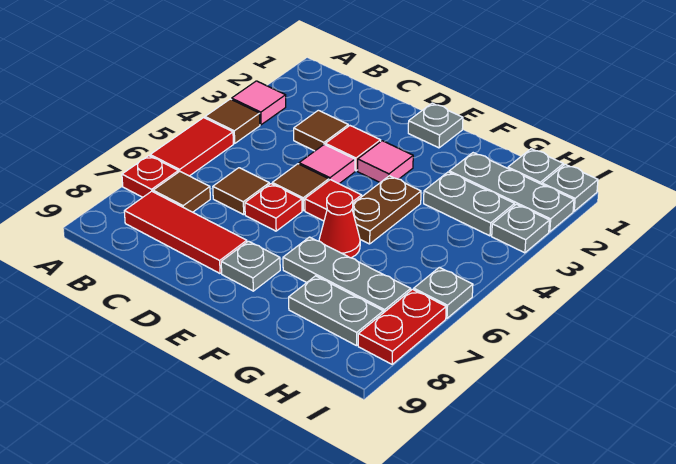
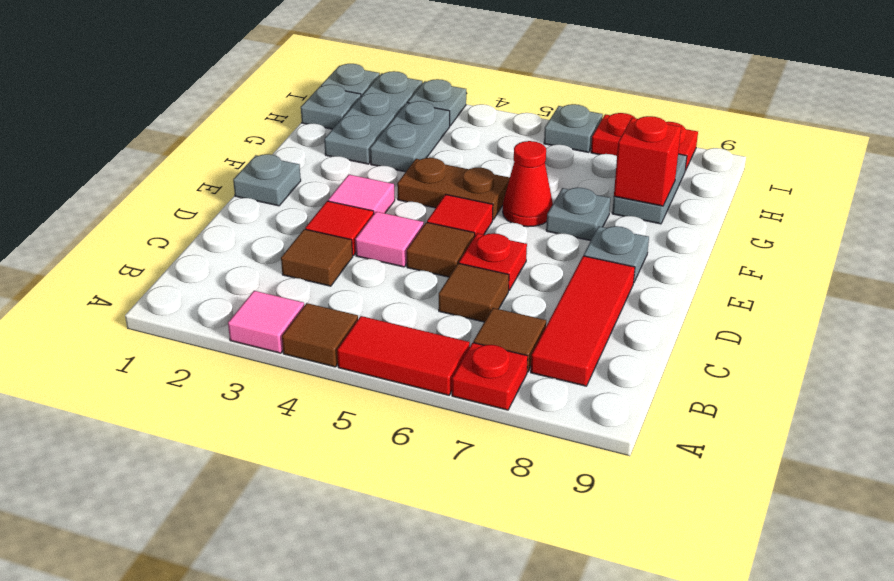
grey 1x3 plate [283,237,411,313] -> grey 1x1 plate [546,188,610,241]
none -> red 1x1 brick [614,116,681,206]

